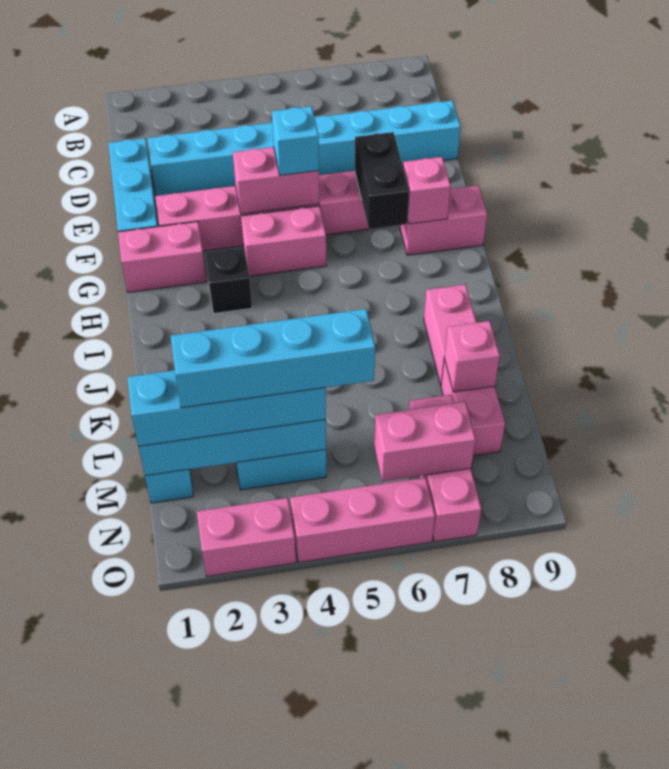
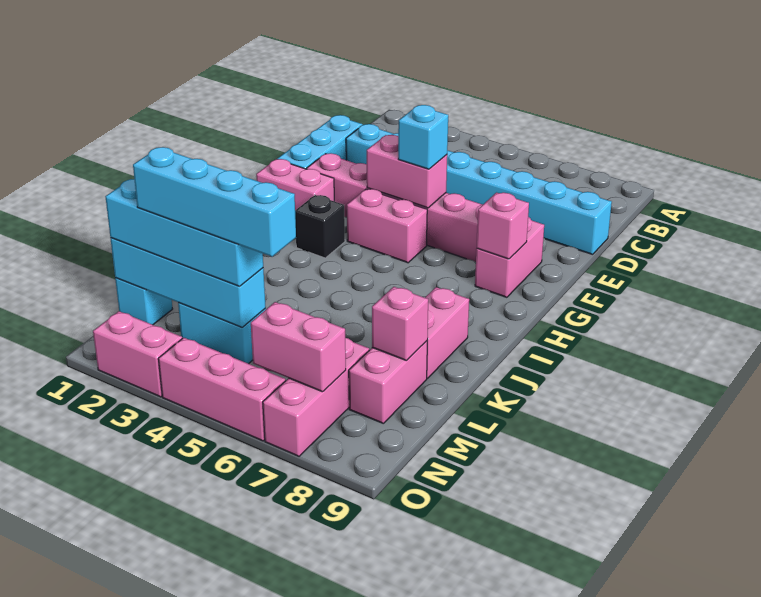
black 1x2 brick [355,132,409,229] -> none
pink 1x2 brick [400,186,487,255] -> pink 1x2 brick turned to [475,217,544,297]

